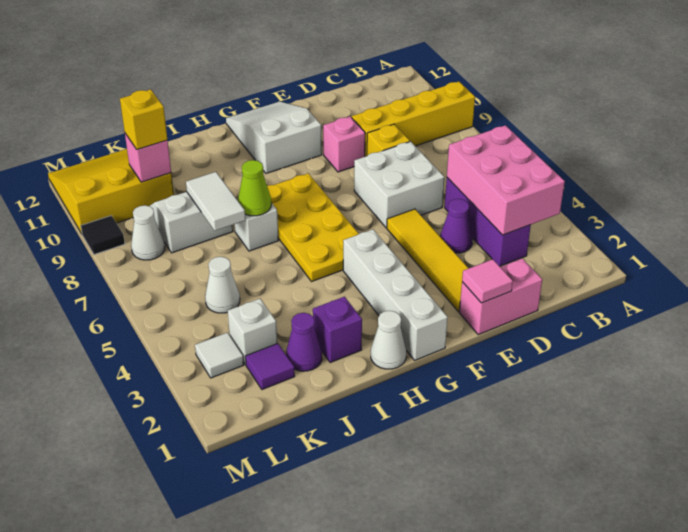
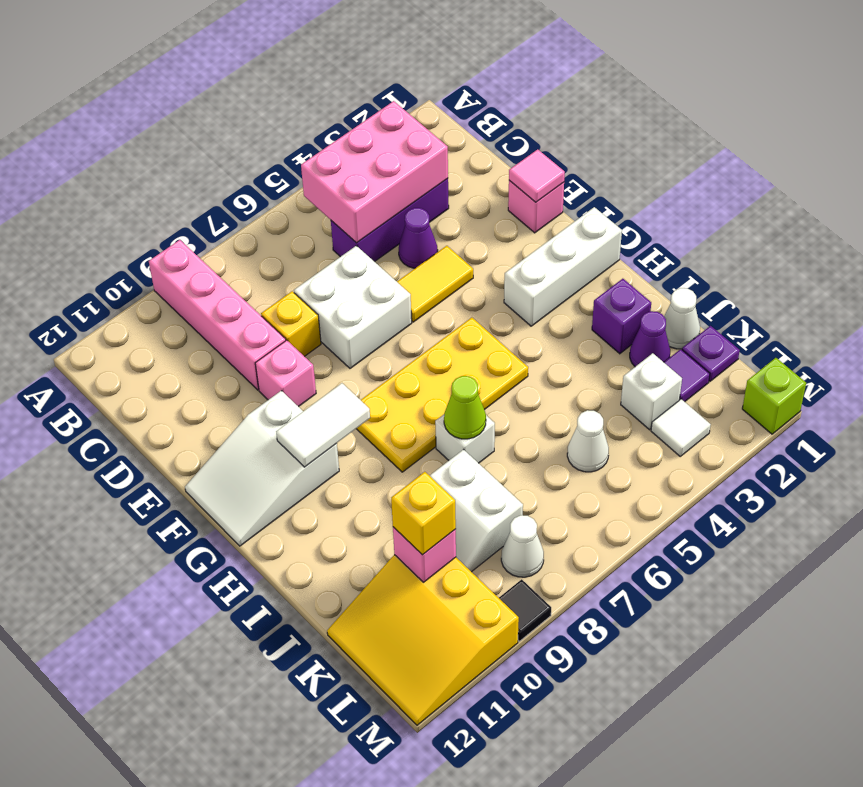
yellow 1x4 brick [352,82,475,157] -> pink 1x4 brick [149,240,286,390]
pink 1x2 brick [459,258,542,335] -> pink 1x1 brick [508,180,564,233]
yellow 1x4 tile [387,209,469,312] -> yellow 1x2 tile [397,246,473,322]
white 1x4 brick [343,230,448,360] -> white 1x3 brick [504,207,622,326]
white 1x1 cone [371,311,406,369] -> white 1x1 cone moved to [664,288,700,349]
white 1x2 tile [186,172,245,231] -> white 1x2 tile moved to [276,383,370,467]
none -> purple 1x1 plate [682,326,740,381]
none -> lime 1x1 brick [742,358,806,434]

